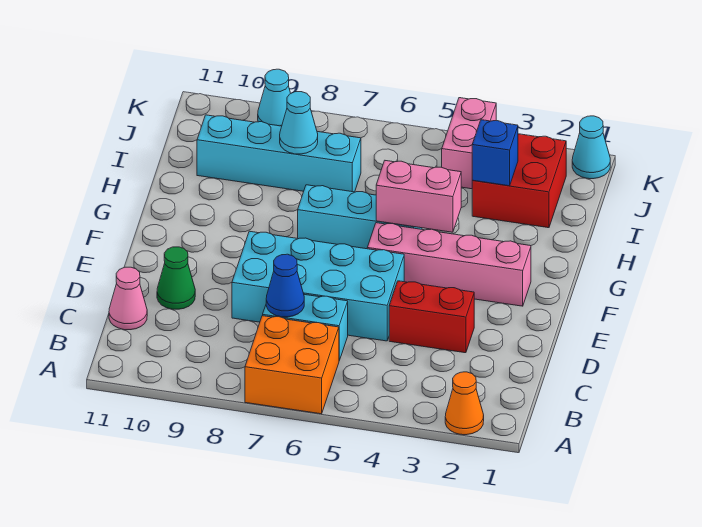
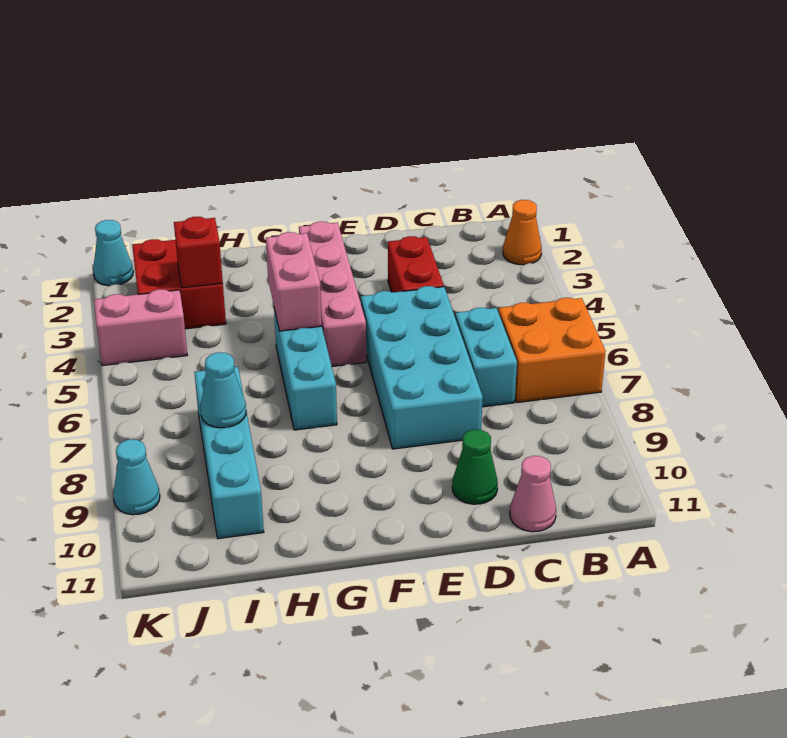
blue 1x1 cone [266,254,304,317] -> none
blue 1x1 brick [472,120,518,186] -> red 1x1 brick [174,217,223,288]

